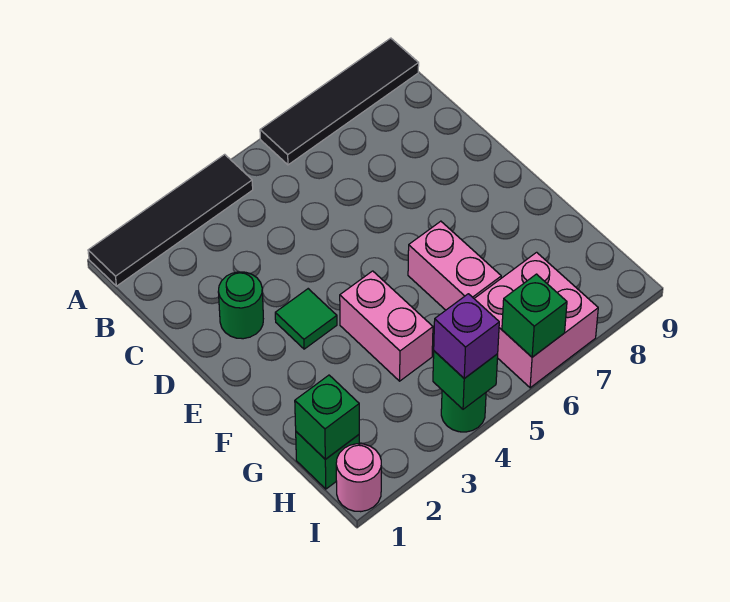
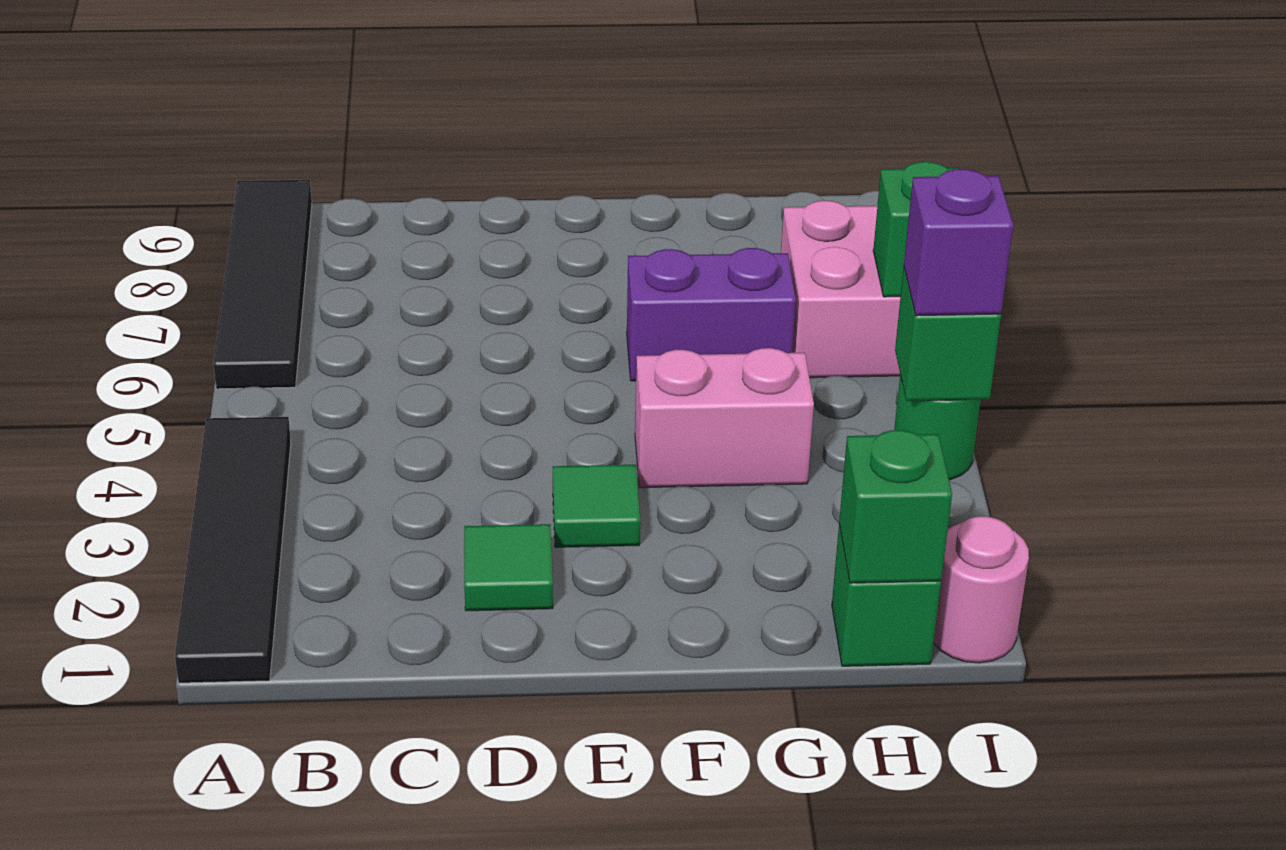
green 1x1 round brick [218,272,263,339] -> green 1x1 tile [464,524,553,611]
pink 1x2 brick [408,221,501,310] -> purple 1x2 brick [627,248,796,381]

